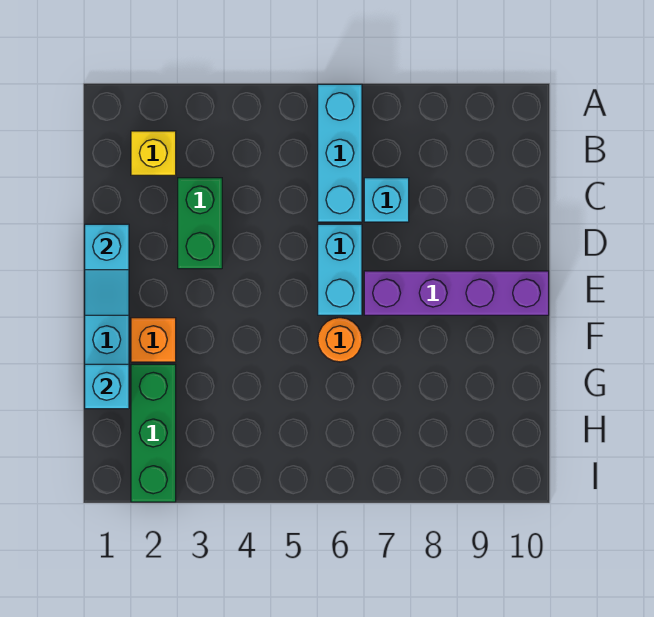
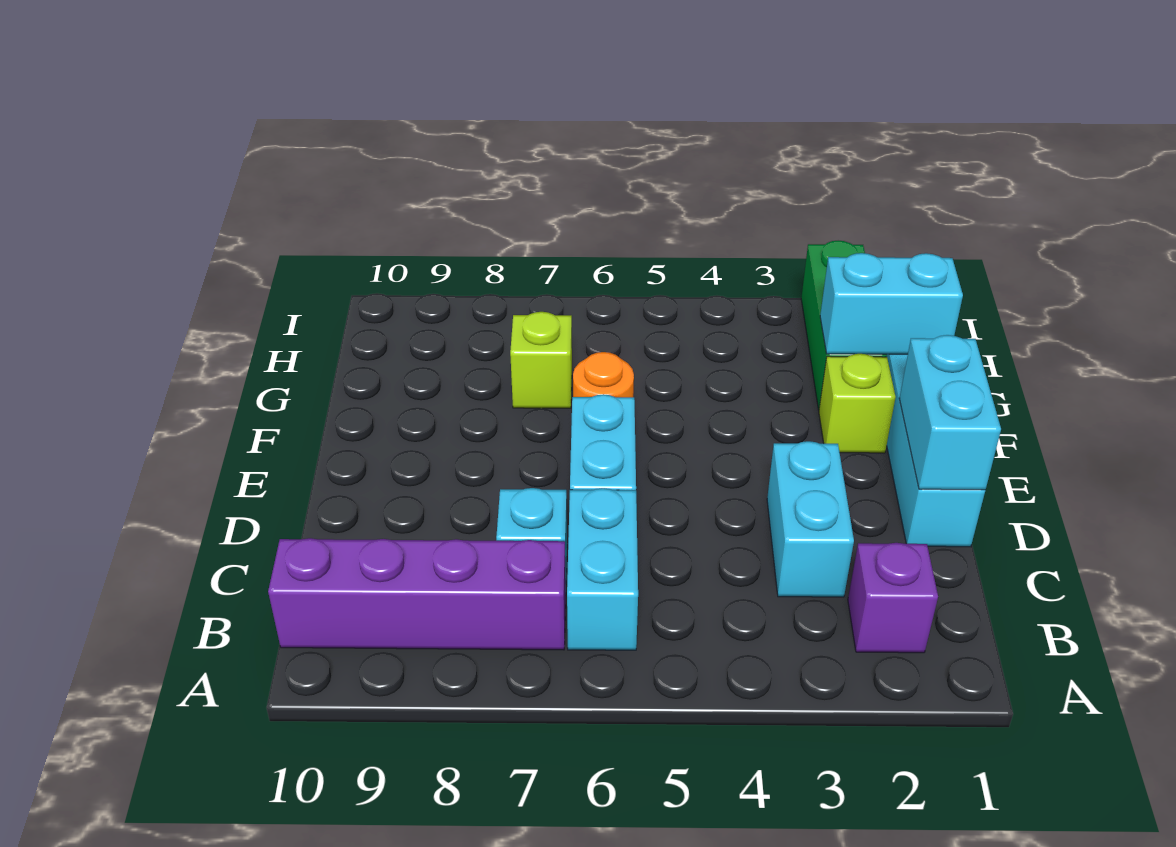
cyan 1x3 brick [318,84,362,222] -> cyan 1x2 brick [567,488,638,650]
yellow 1x1 brick [131,131,176,175] -> purple 1x1 brick [848,543,938,653]
green 1x2 brick [178,178,222,269] -> cyan 1x2 brick [767,441,854,597]
cyan 1x2 slope [85,224,129,315] -> cyan 1x2 brick [899,335,1001,490]
purple 1x4 brick [364,271,549,315] -> purple 1x4 brick moved to [268,538,566,650]
orange 1x1 brick [131,318,176,362] -> lime 1x1 brick [819,354,896,453]
cyan 1x1 brick [85,364,129,409] -> cyan 1x2 brick [820,253,963,354]
none -> lime 1x1 brick [510,312,572,408]

